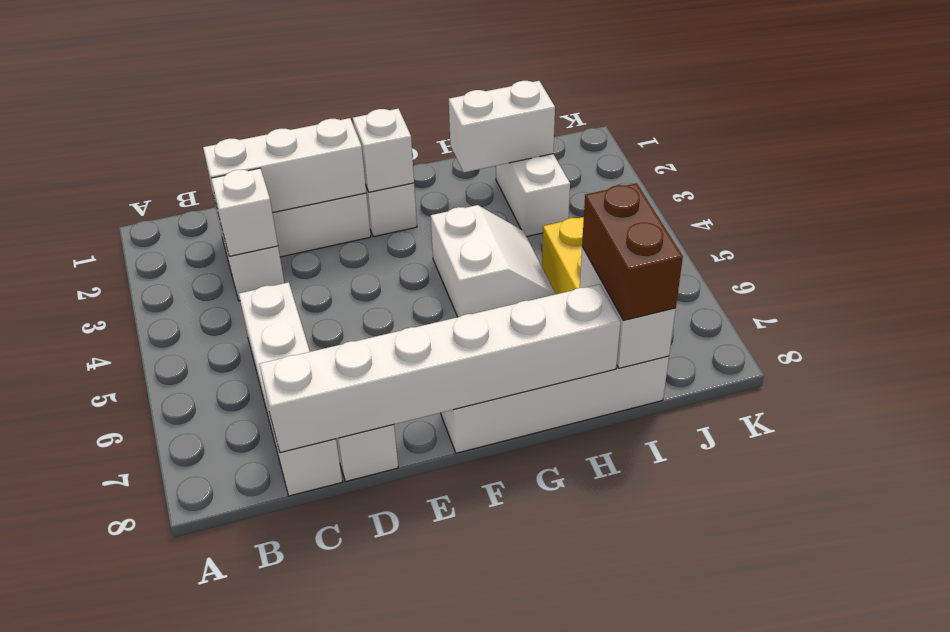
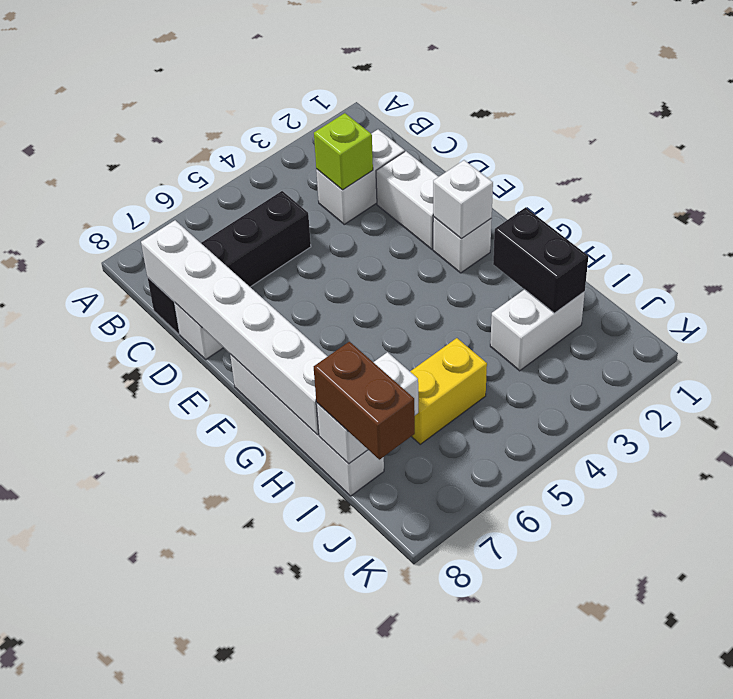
white 1x3 brick [203,118,366,215] -> none
white 1x1 brick [211,168,278,256] -> lime 1x1 brick [314,113,373,190]
white 1x4 brick [239,282,342,496] -> black 1x4 brick [148,191,311,334]
white 2x2 slope [431,205,556,317] -> none
white 1x2 brick [449,81,555,172] -> black 1x2 brick [493,207,588,313]
brown 1x2 brick [582,183,683,320] -> brown 1x2 brick turned to [314,342,415,460]

